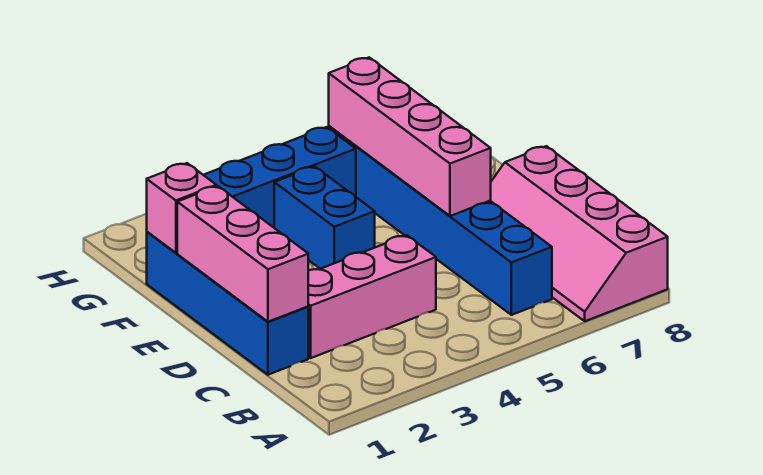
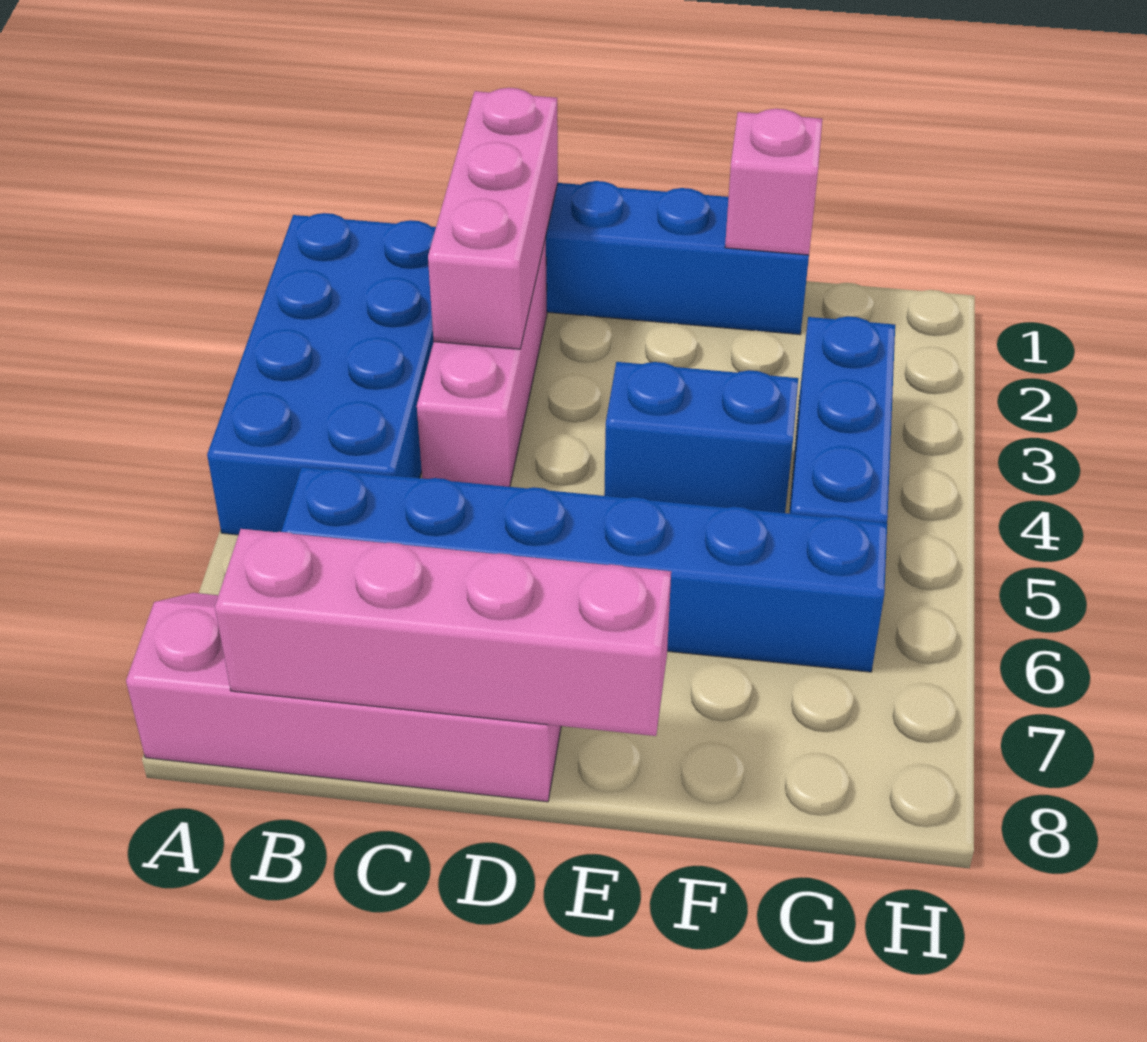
none -> blue 2x4 brick [207,213,436,535]
pink 1x3 brick [177,186,308,322] -> pink 1x3 brick turned to [428,88,558,349]
pink 1x4 brick [329,58,491,216] -> pink 1x4 brick moved to [215,529,671,736]

